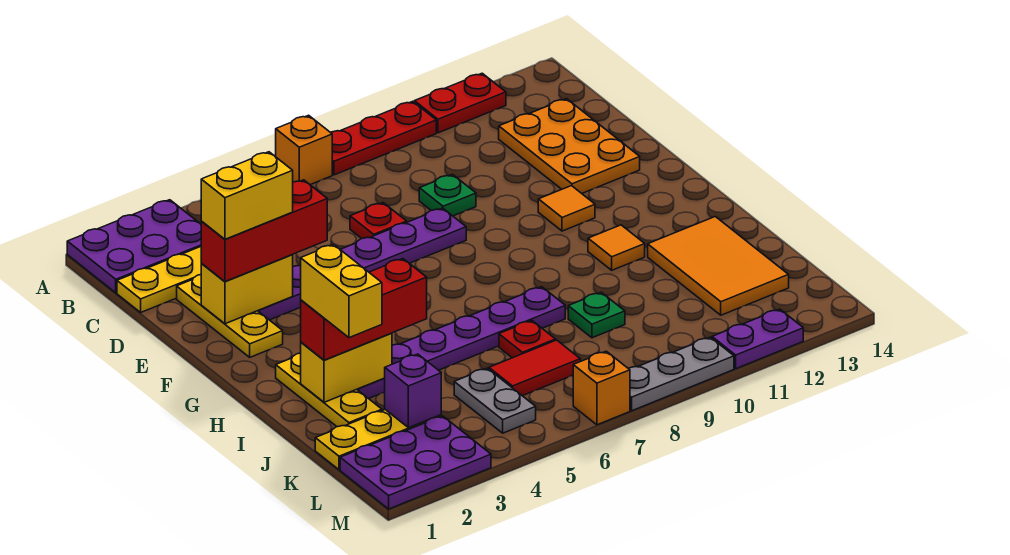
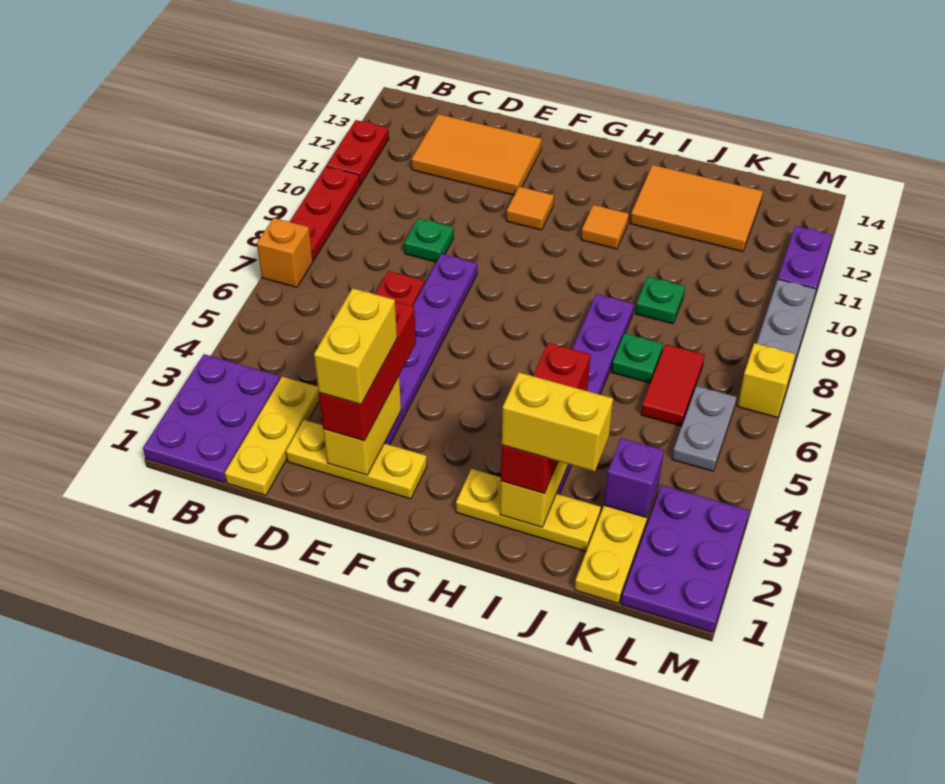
orange 2x3 plate [499,99,640,193] -> orange 2x3 tile [411,114,542,195]
red 1x1 plate [499,320,556,358] -> green 1x1 plate [612,333,663,383]
grey 1x2 plate [454,368,536,433] -> grey 1x2 plate turned to [672,386,737,471]
orange 1x1 brick [573,351,630,425] -> yellow 1x1 brick [737,343,795,418]

